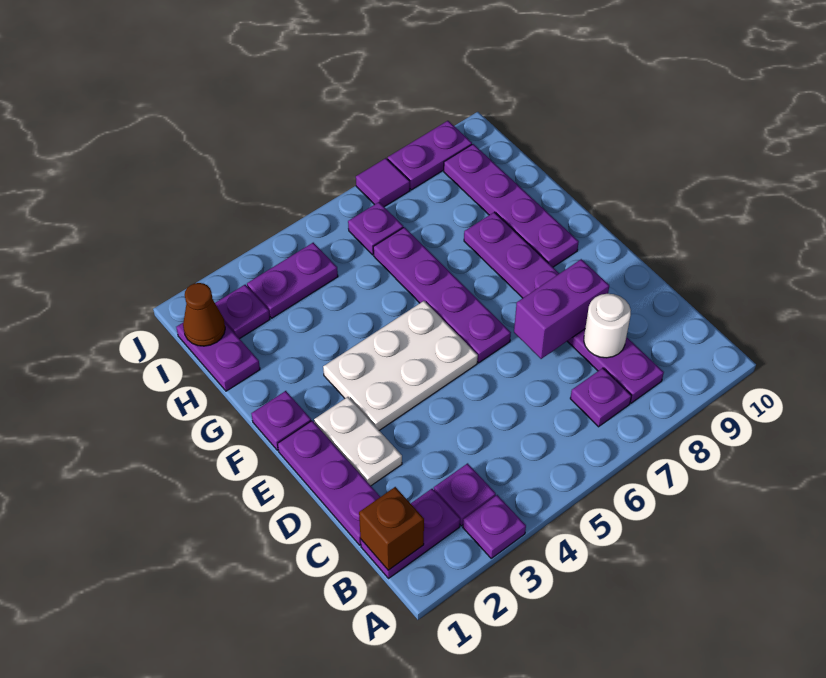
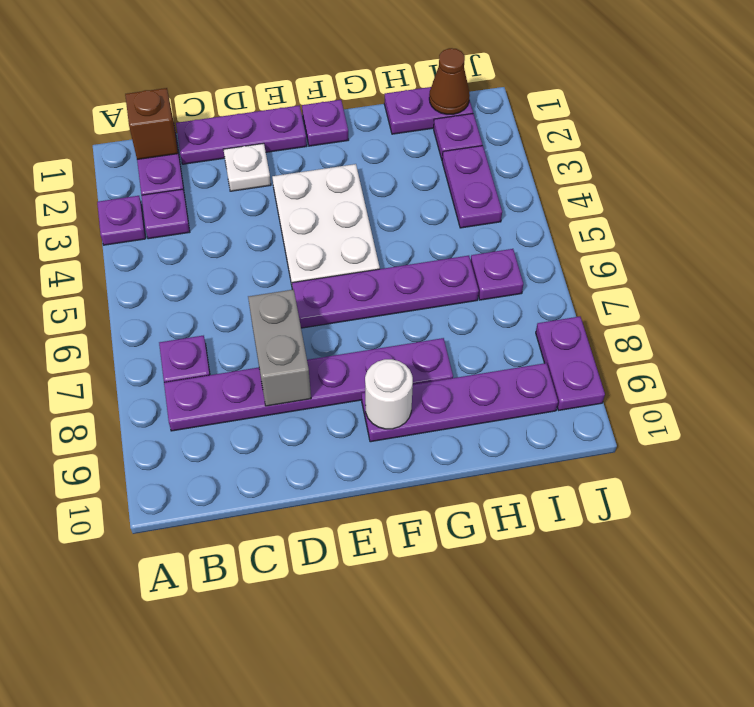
white 1x1 round brick [584,294,631,358] -> white 1x1 round brick moved to [365,359,413,429]
white 1x2 plate [314,397,402,486] -> white 1x1 plate [223,143,271,191]
purple 1x2 brick [514,259,609,359] -> grey 1x2 brick [248,289,311,406]
purple 1x1 tile [356,158,410,207] -> none

